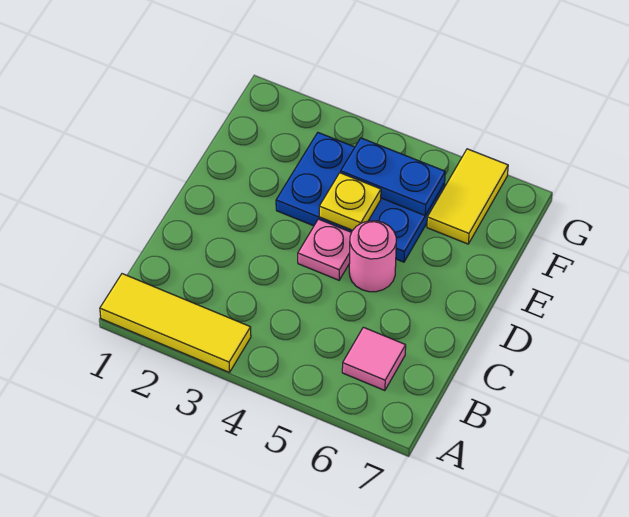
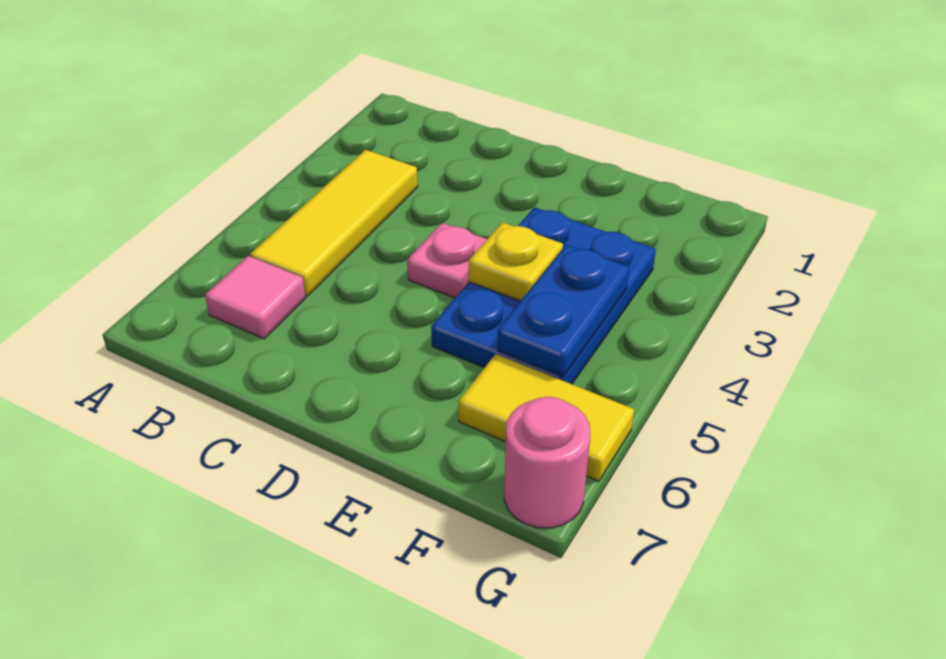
yellow 1x3 tile [100,274,251,372] -> yellow 1x3 tile moved to [250,150,418,296]
pink 1x1 round brick [349,221,396,292] -> pink 1x1 round brick moved to [504,397,590,528]

